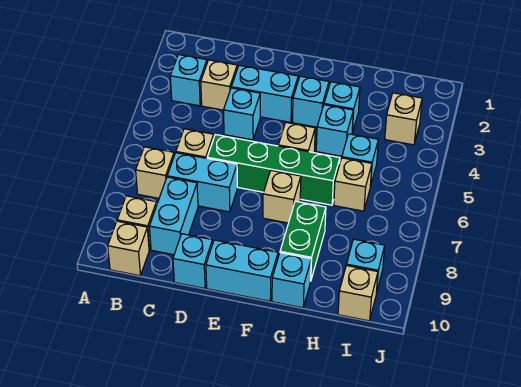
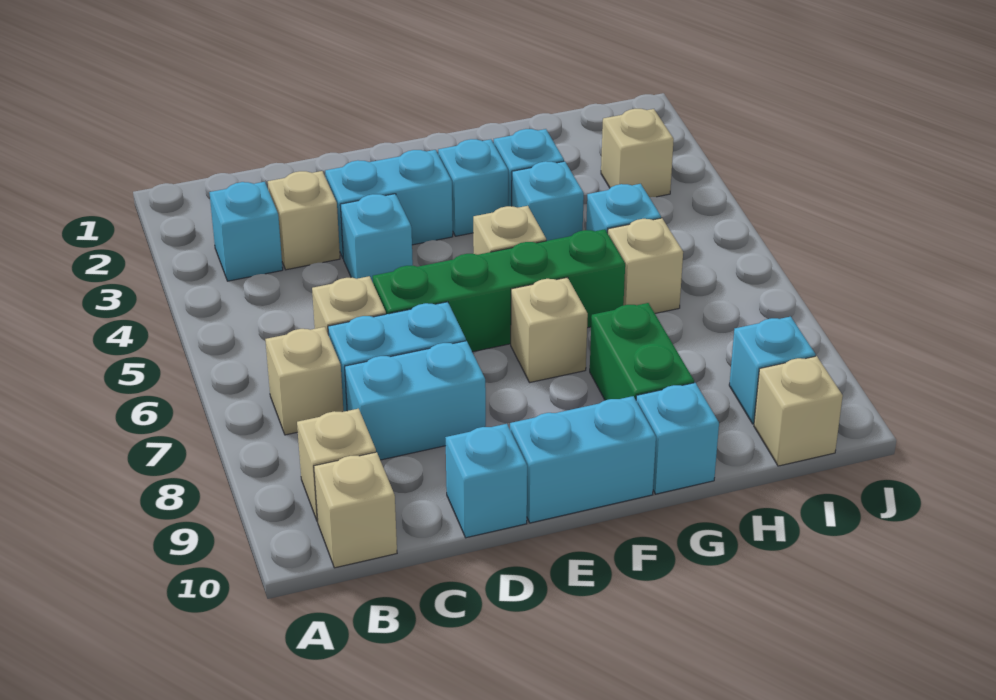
cyan 1x2 brick [149,177,198,255] -> cyan 1x2 brick turned to [345,341,486,460]

